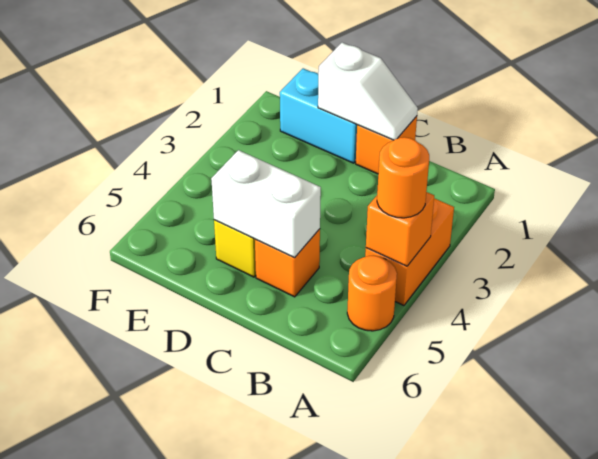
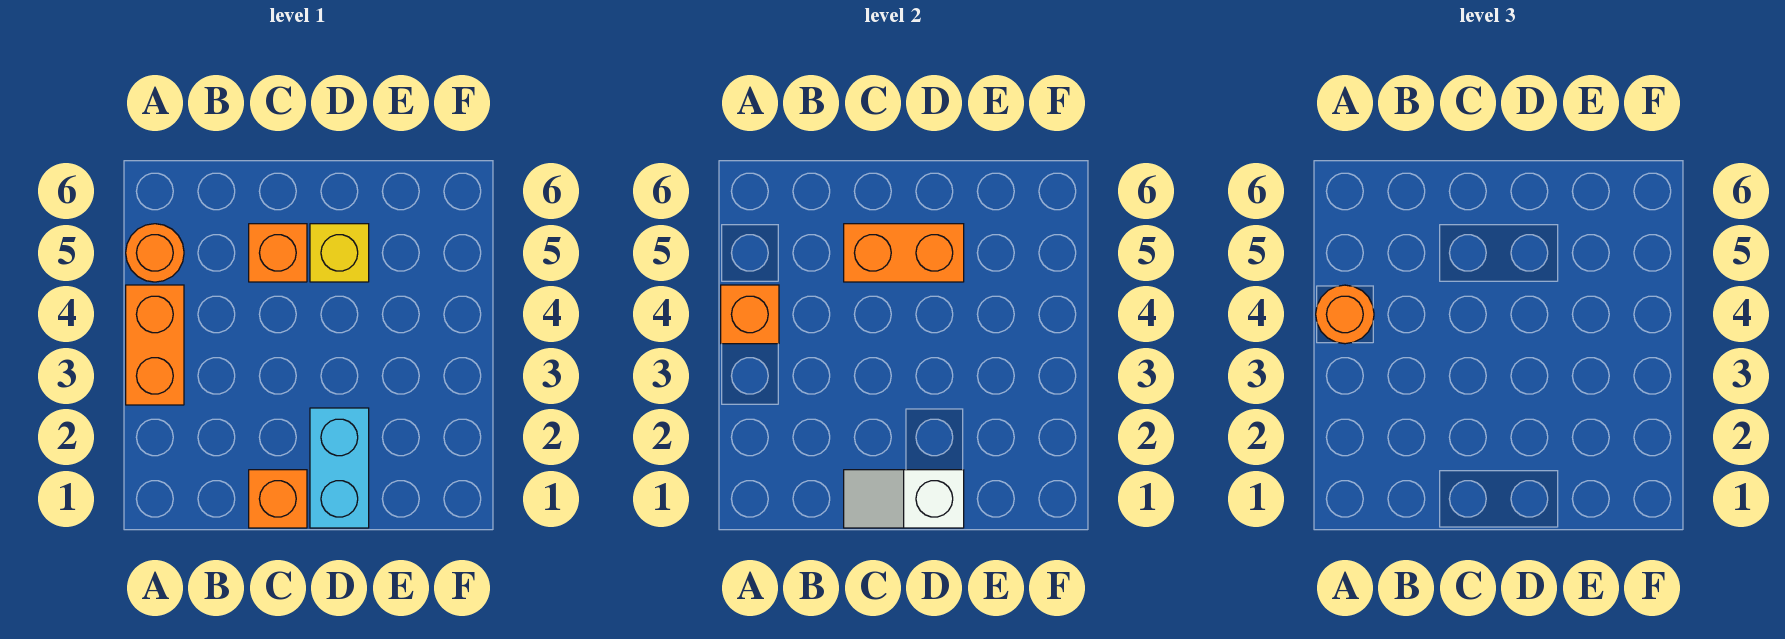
white 1x2 brick [211,150,321,258] -> orange 1x2 brick [844,224,964,282]
cyan 1x2 brick [280,68,357,163] -> cyan 1x2 brick turned to [310,408,369,528]

